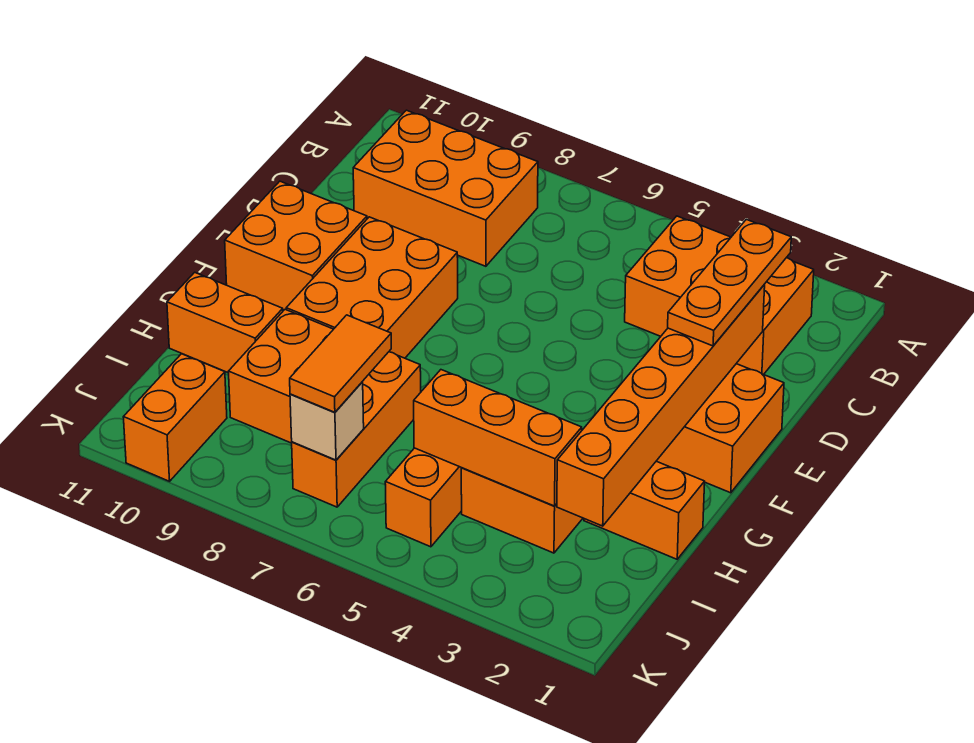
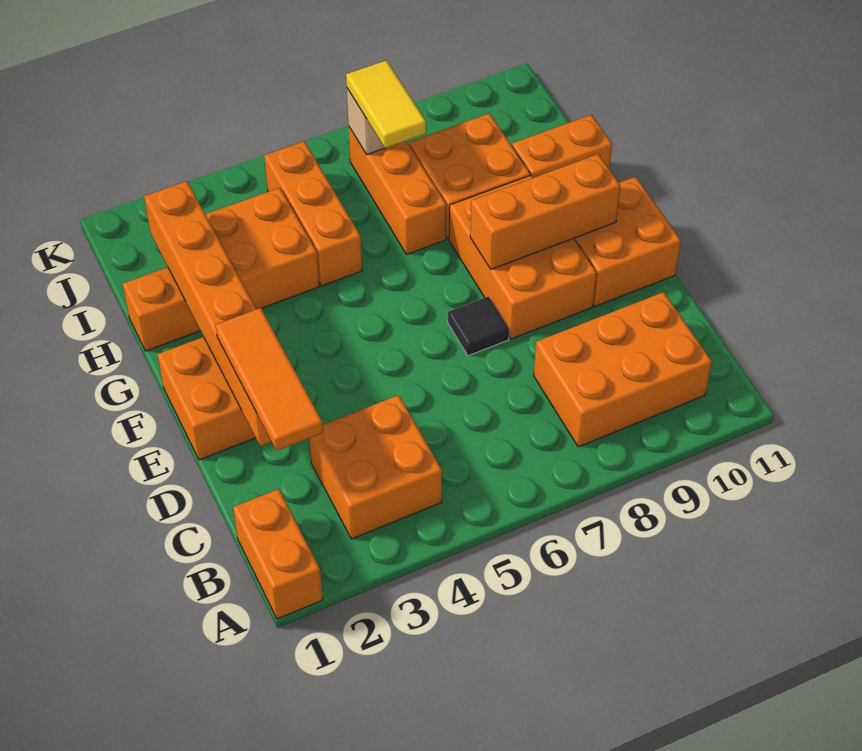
orange 2x3 brick [625,216,814,375] -> orange 2x2 brick [309,395,442,539]
orange 1x3 plate [668,219,791,346] -> orange 1x3 tile [215,308,323,451]
none -> black 1x1 tile [448,296,509,356]
orange 1x3 brick [414,370,582,506] -> orange 1x3 brick moved to [470,154,620,269]
orange 1x2 tile [290,315,391,412] -> yellow 1x2 tile [346,60,426,148]
orange 1x2 brick [123,354,227,481] -> orange 1x2 brick moved to [233,489,323,619]

